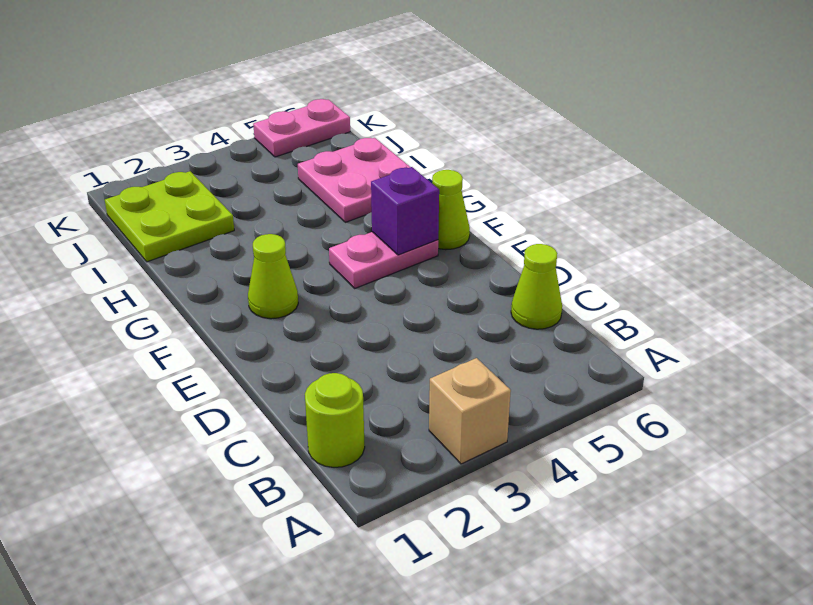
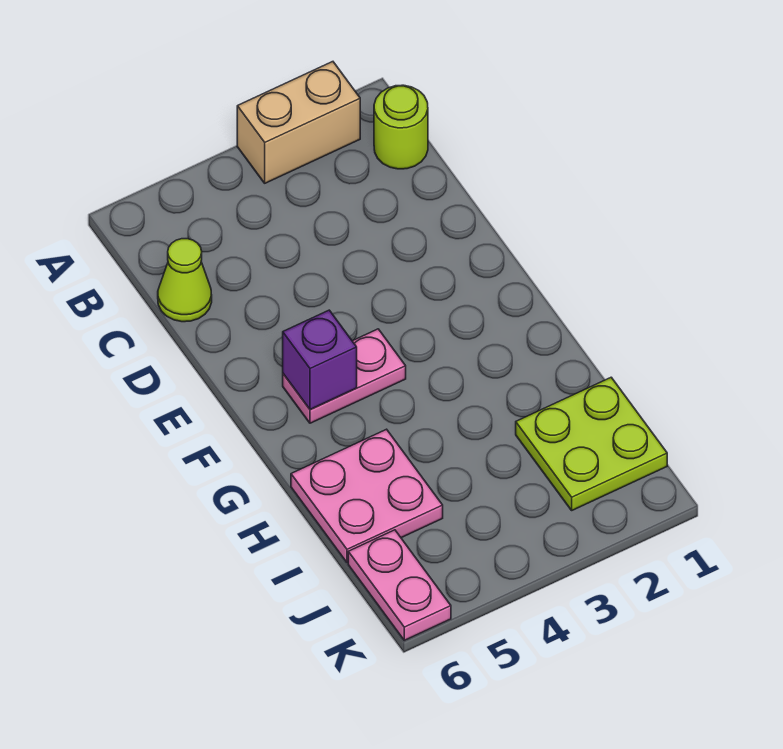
tan 1x1 brick [429,358,511,464] -> tan 1x2 brick [237,62,360,183]
lime 1x1 cone [248,234,298,319] -> none
lime 1x1 cone [432,170,470,250] -> none
pink 1x2 plate [253,99,350,157] -> pink 1x2 plate turned to [348,530,451,640]

